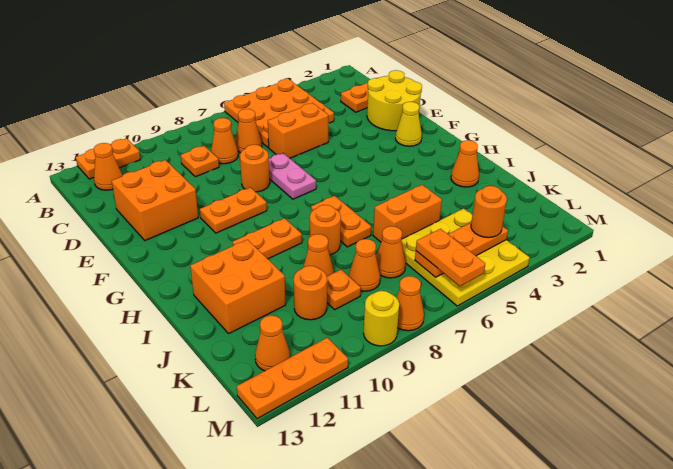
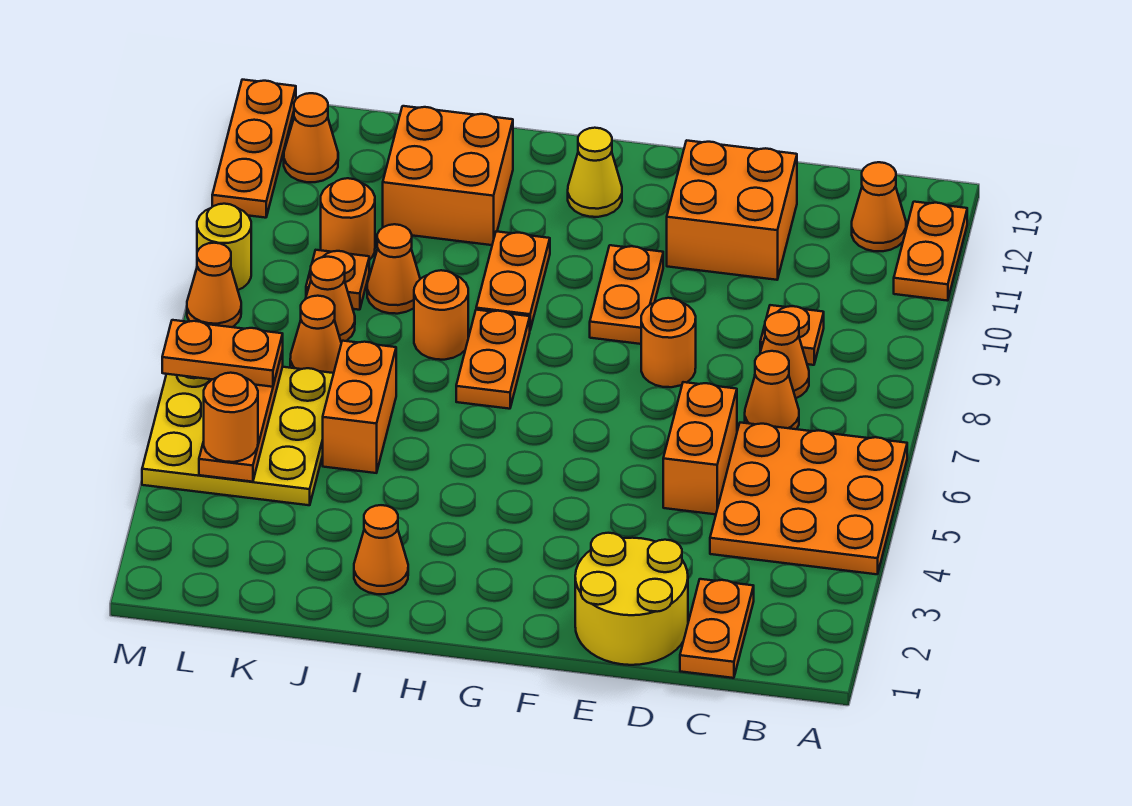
pink 1x2 plate [269,153,316,199] -> none
yellow 1x1 cone [395,102,422,146] -> yellow 1x1 cone moved to [568,128,622,217]
orange 1x2 plate [311,196,371,247] -> orange 1x2 plate turned to [456,310,530,409]

